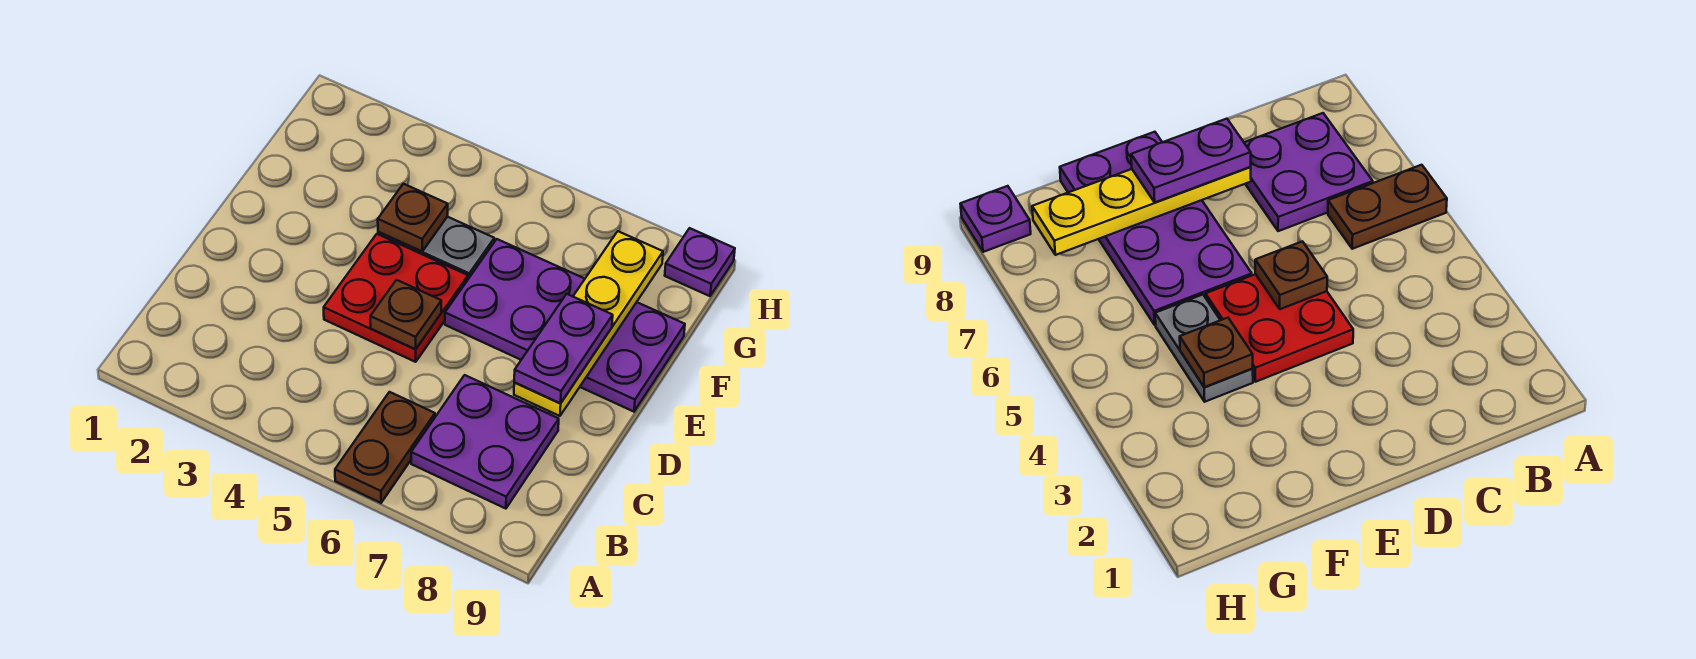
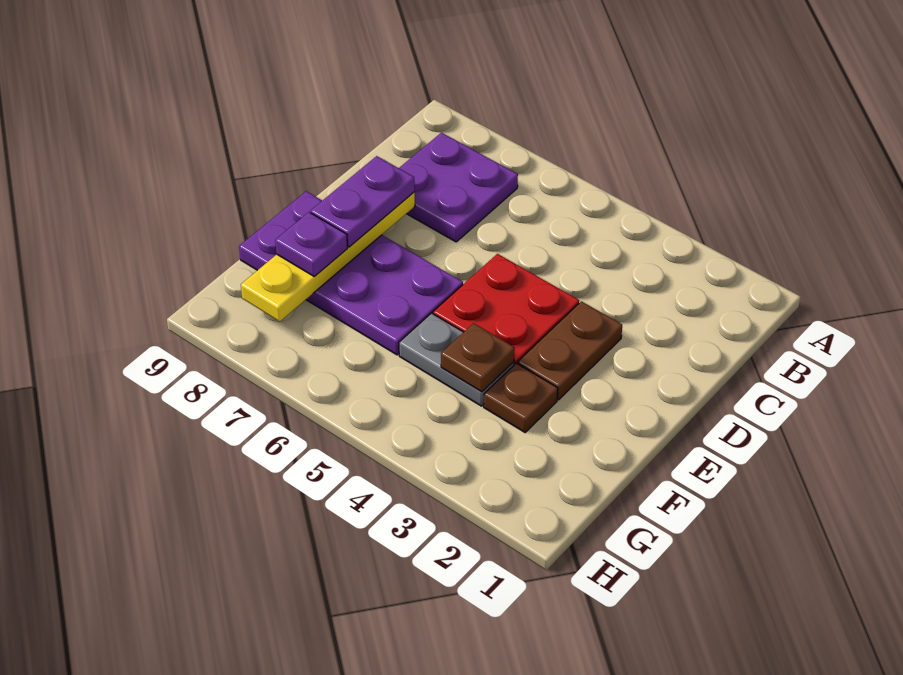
brown 1x2 plate [335,392,435,503] -> brown 1x2 plate moved to [518,301,622,400]
brown 1x1 plate [370,280,441,349] -> brown 1x1 plate moved to [484,363,558,432]
purple 1x1 plate [665,228,735,296] -> purple 1x1 plate moved to [275,212,348,276]

